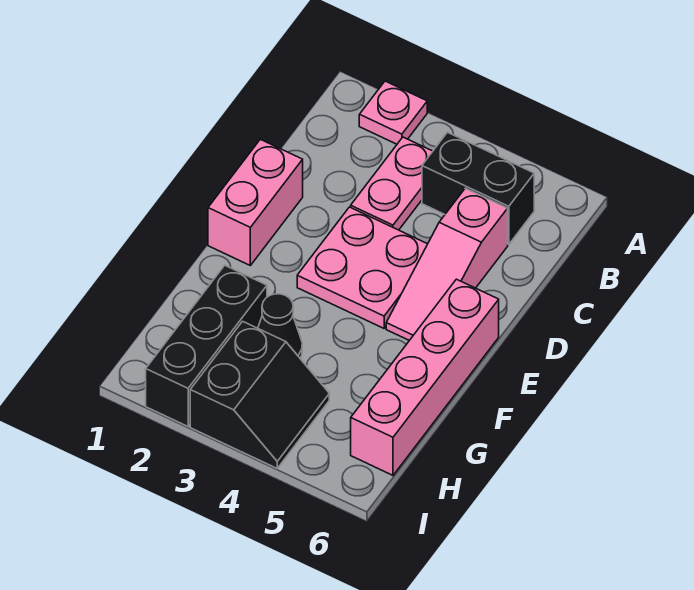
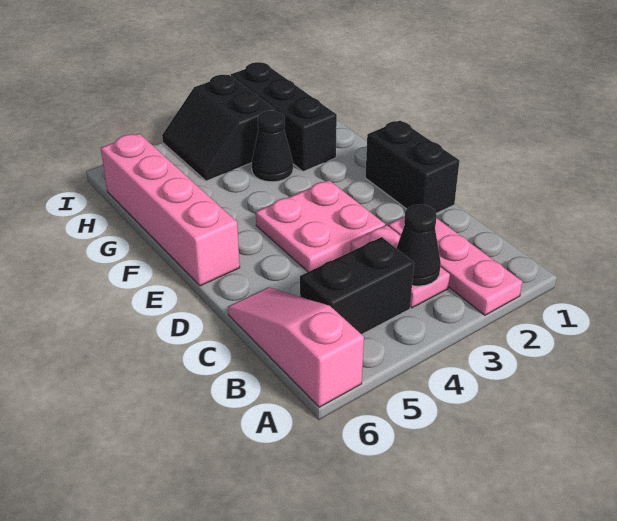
pink 1x1 plate [359,81,427,144] -> pink 1x3 plate [388,217,522,315]
none -> black 1x1 cone [397,205,441,286]
pink 1x3 slope [386,188,508,340] -> pink 1x3 slope moved to [228,287,364,407]
pink 1x2 brick [208,139,303,265] -> black 1x2 brick [365,121,460,213]

